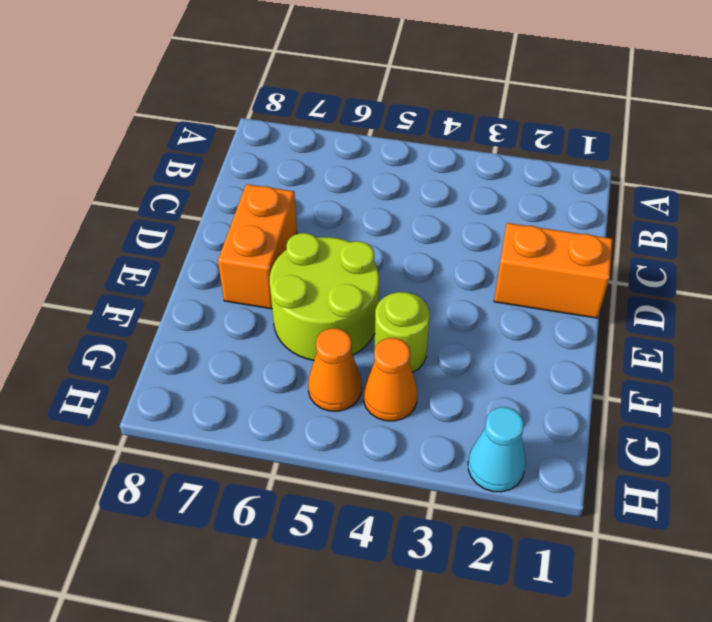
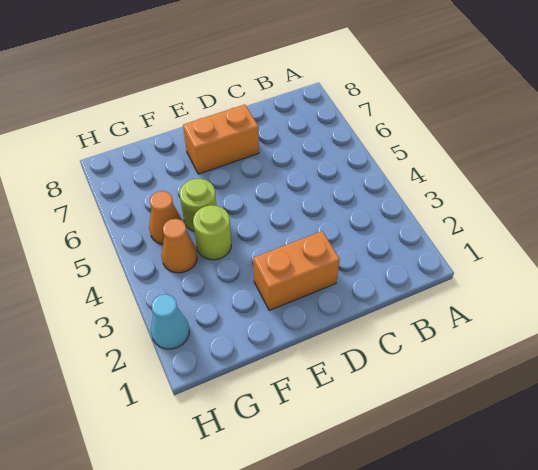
orange 1x2 brick [494,223,613,318] -> orange 1x2 brick turned to [253,231,340,310]
lime 2x2 round brick [270,233,379,360] -> lime 1x1 round brick [180,179,216,231]

